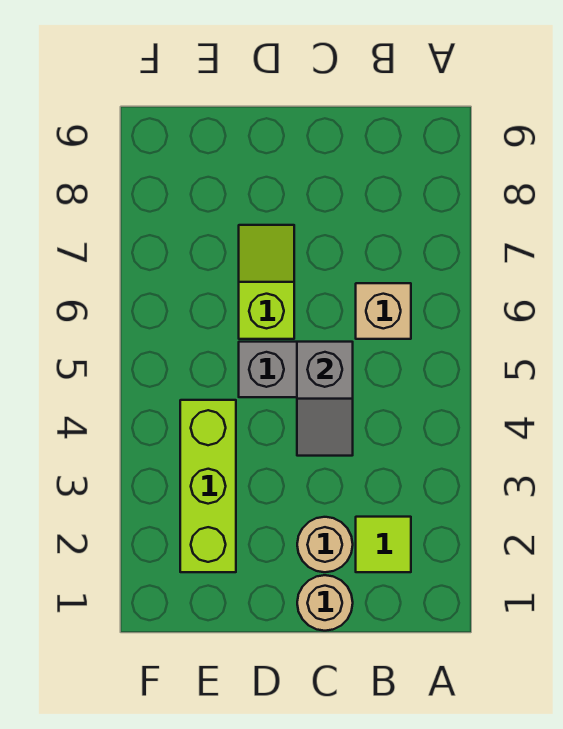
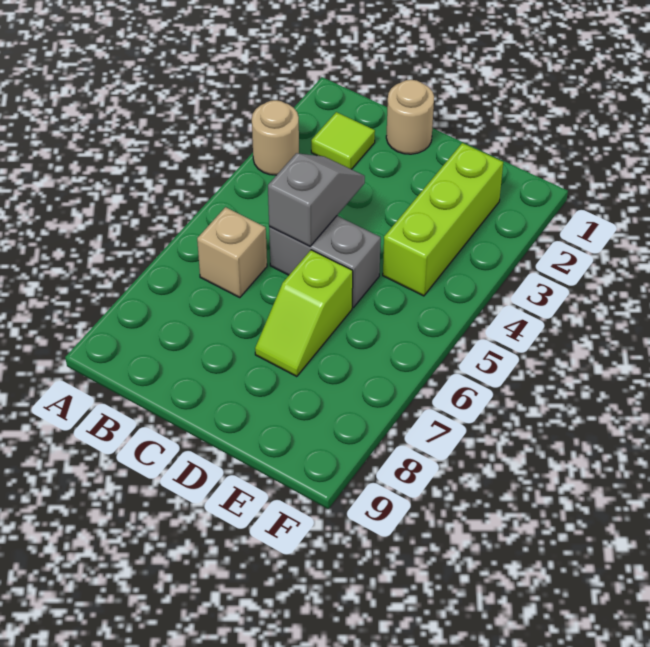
tan 1x1 round brick [297,517,353,572] -> tan 1x1 round brick moved to [252,100,299,175]

